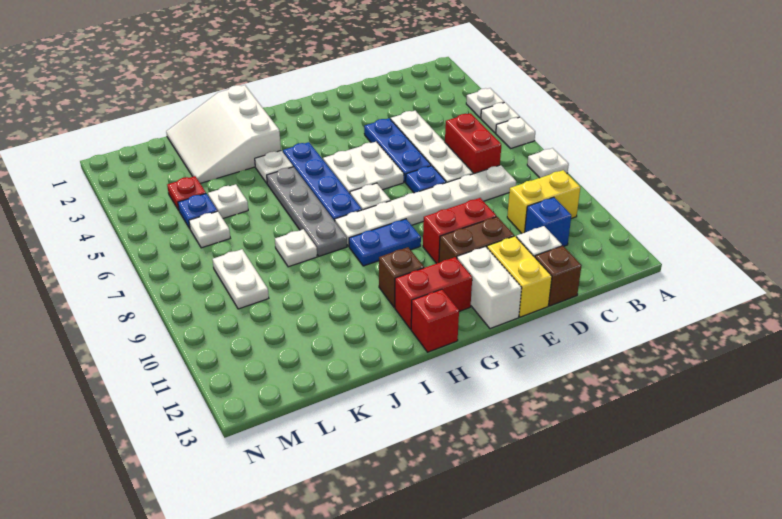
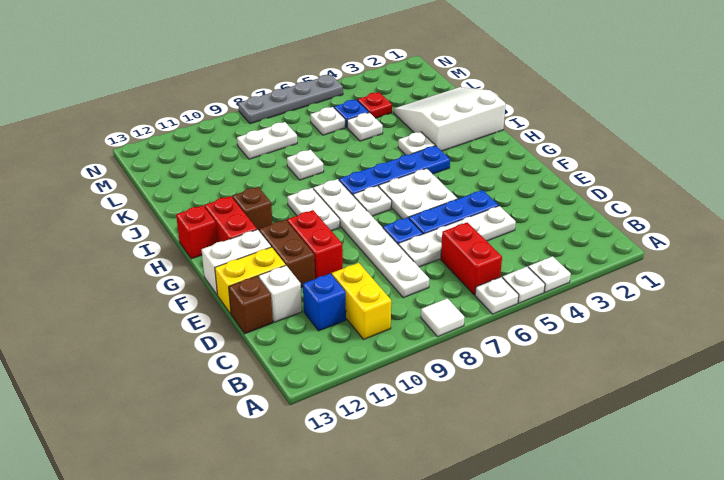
white 1x1 plate [527,148,569,178] -> white 1x1 tile [421,298,465,336]
red 1x2 brick [445,113,501,174] -> red 1x2 brick turned to [441,222,502,295]
blue 1x2 plate [349,219,421,266] -> white 1x2 plate [287,188,340,231]
grey 1x4 plate [267,167,347,256] -> grey 1x4 plate moved to [238,75,343,124]

